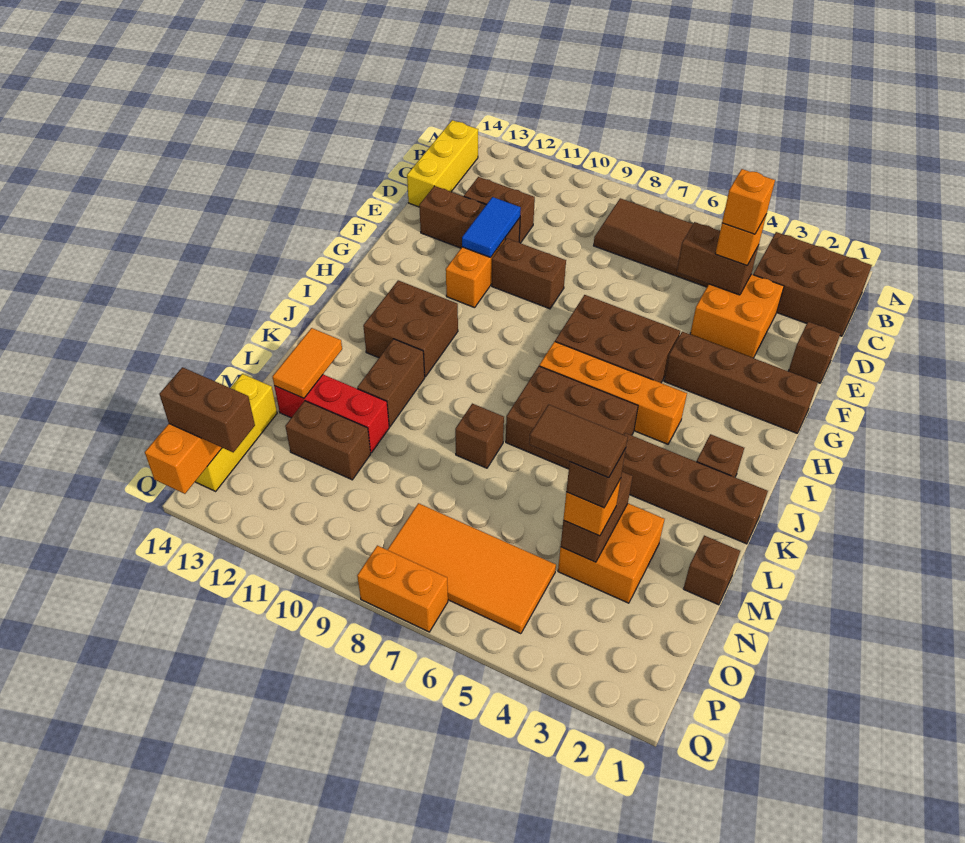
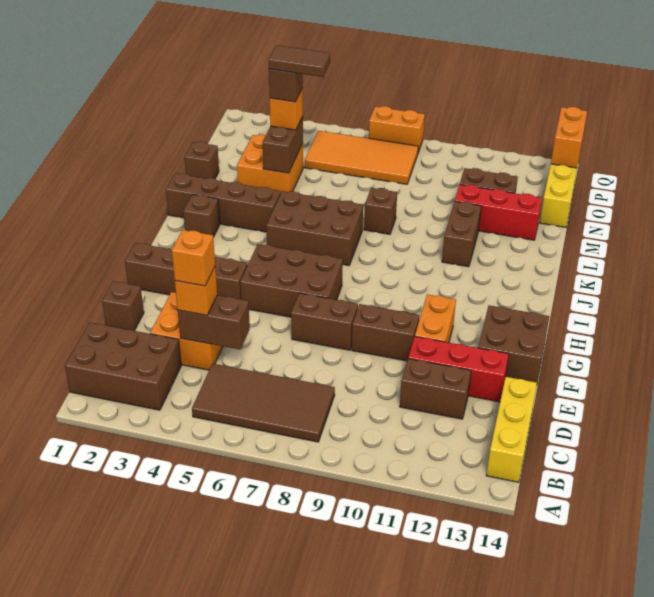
brown 1x3 brick [419,186,520,248] -> red 1x3 brick [408,337,509,402]
blue 1x2 tile [462,197,521,257] -> none
orange 1x4 brick [539,342,687,444] -> none
brown 2x2 brick [363,280,458,377] -> brown 2x2 brick moved to [478,305,549,382]
orange 1x2 tile [273,328,342,398] -> none
brown 1x2 brick [159,367,255,452] -> brown 1x2 brick moved to [291,293,358,350]

